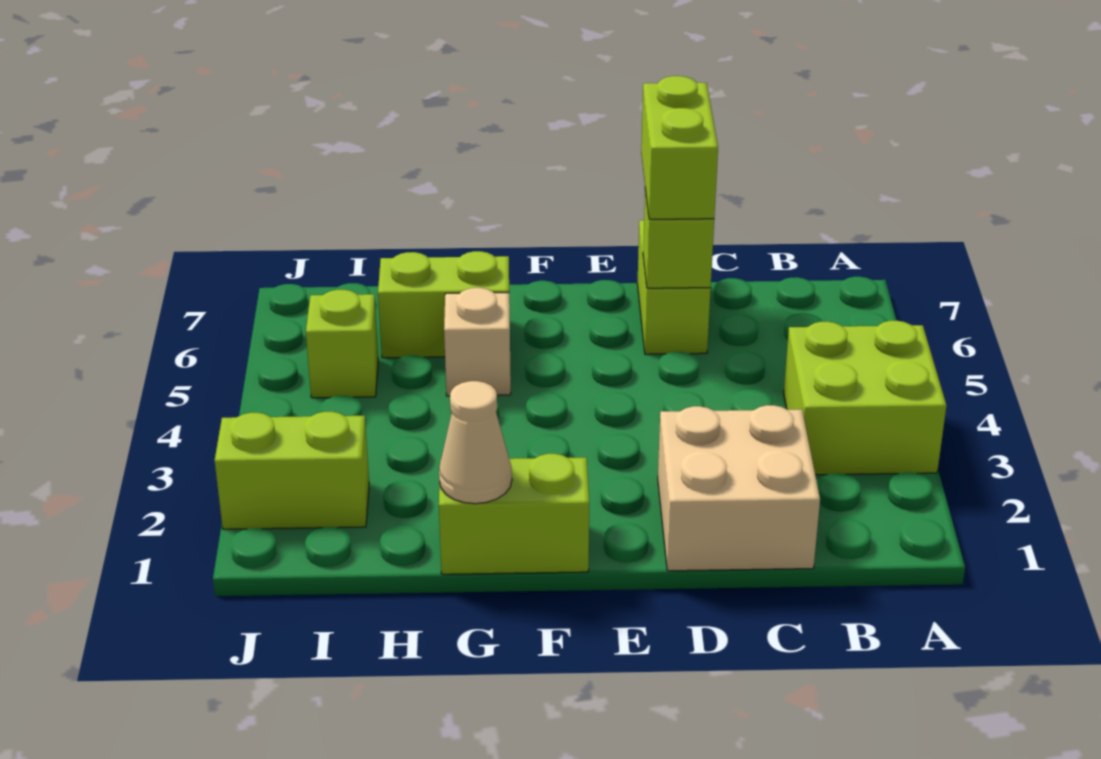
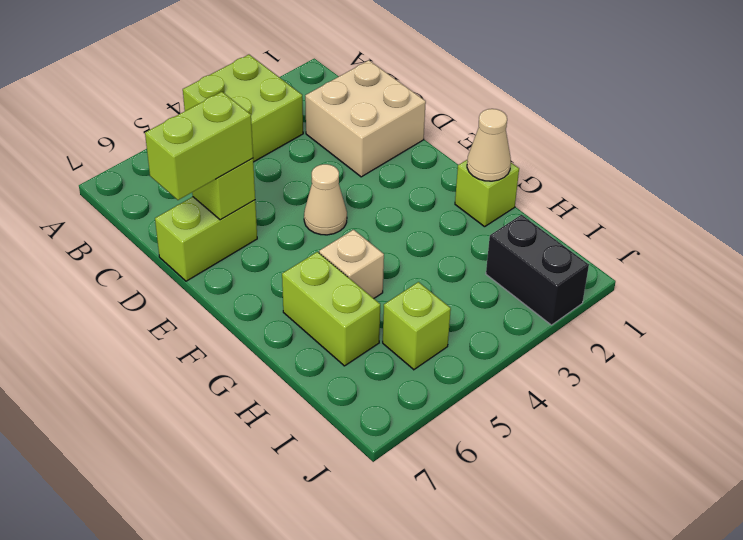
none -> tan 1x1 cone [304,164,347,235]
lime 1x2 brick [439,454,589,574] -> lime 1x1 brick [455,160,519,227]
lime 1x2 brick [215,412,369,529] -> black 1x2 brick [486,215,589,325]

